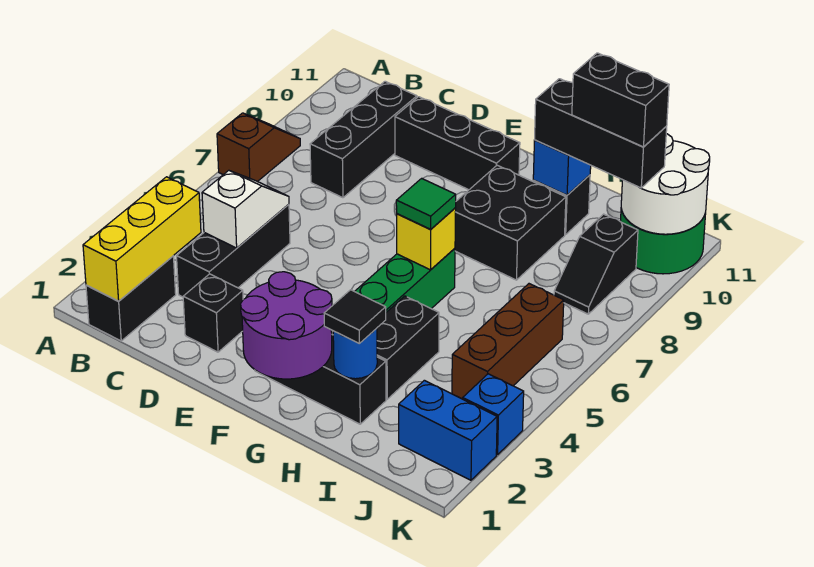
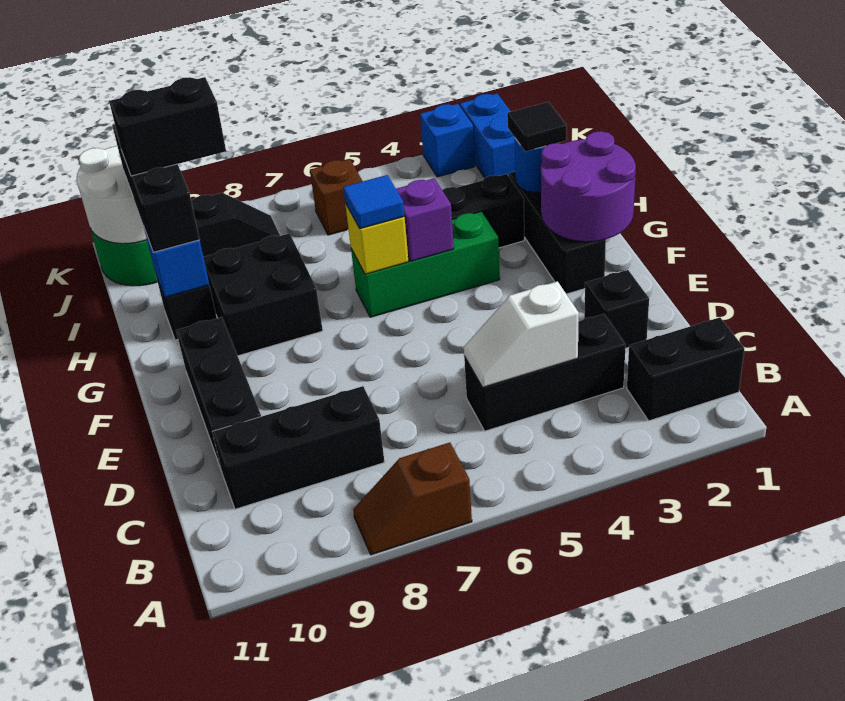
yellow 1x3 brick [83,177,201,301] -> none
none -> purple 1x1 brick [396,178,454,261]
green 1x1 tile [396,178,456,229] -> blue 1x1 tile [343,175,404,229]
black 1x2 brick [572,53,669,147] -> black 1x2 brick turned to [109,77,226,176]
brown 1x3 brick [452,284,564,399] -> brown 1x1 brick [310,159,363,235]

